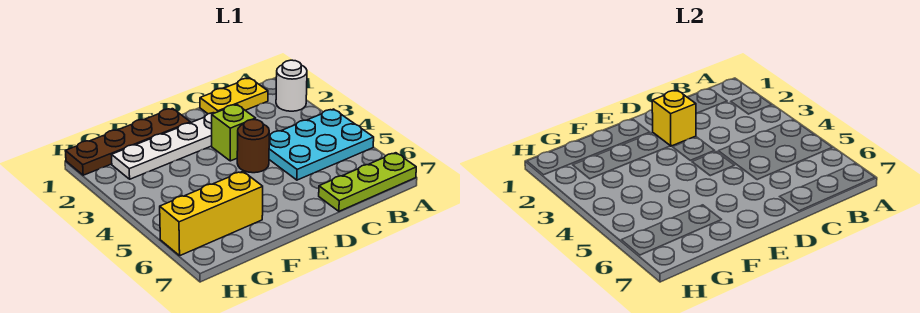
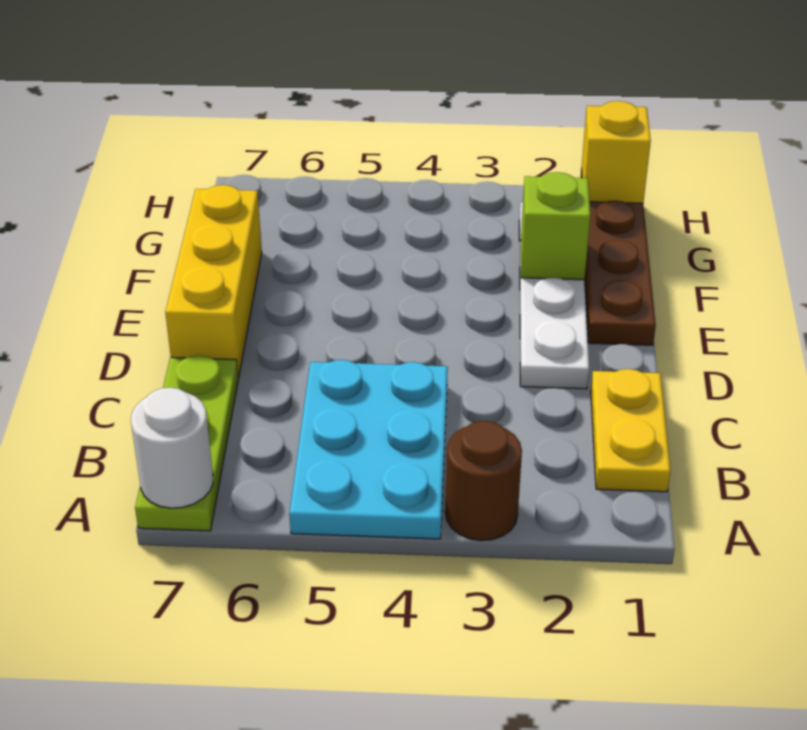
white 1x1 round brick [276,60,307,111] -> white 1x1 round brick moved to [131,387,213,508]
yellow 1x1 brick [652,90,696,146] -> yellow 1x1 brick moved to [581,101,651,203]
lime 1x1 brick [212,104,256,161] -> lime 1x1 brick moved to [521,172,590,280]
brown 1x1 round brick [237,120,269,173] -> brown 1x1 round brick moved to [445,421,522,541]
yellow 1x3 brick [160,171,263,256] -> yellow 1x3 brick moved to [165,185,262,378]

